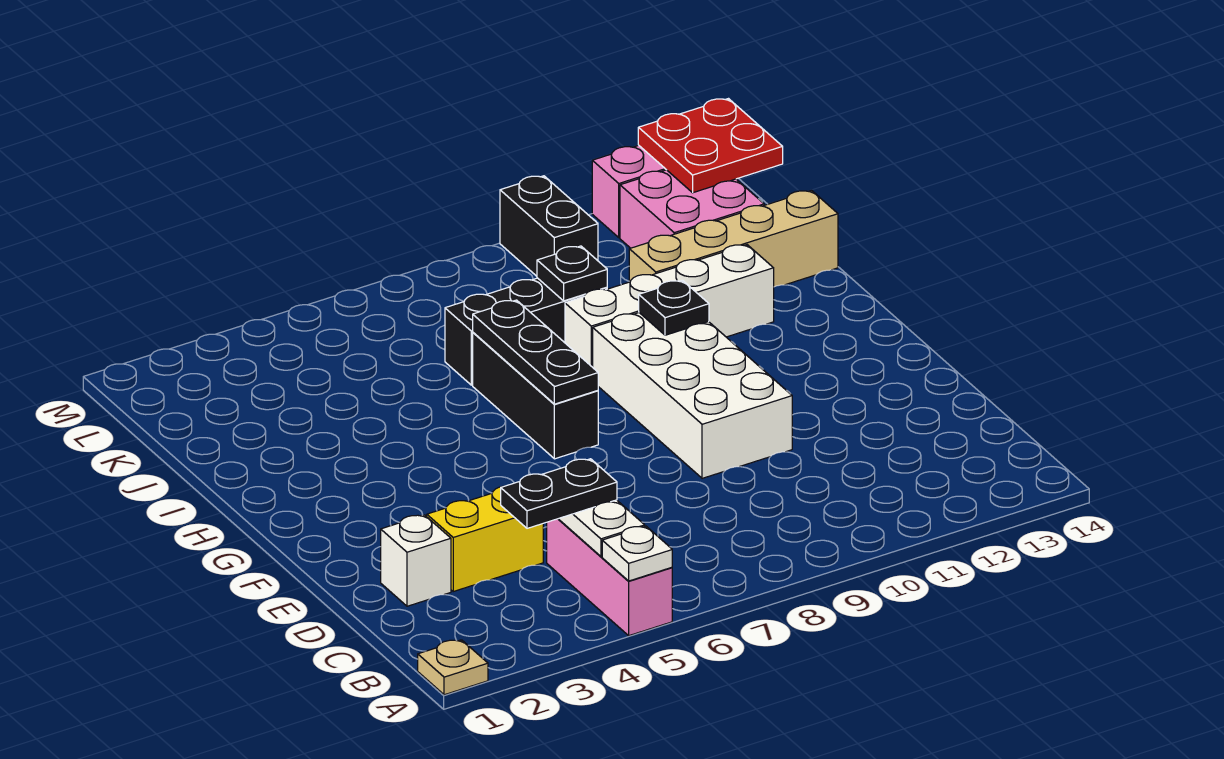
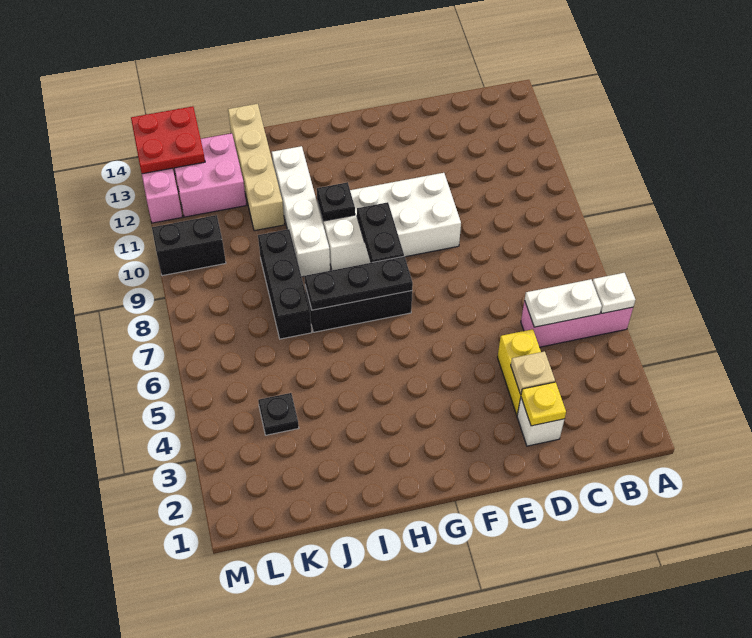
tan 1x1 plate [418,640,488,695] -> tan 1x1 plate moved to [511,351,555,394]
black 1x2 plate [501,459,617,528] -> black 1x2 plate moved to [357,202,404,263]
none -> yellow 1x1 plate [521,382,566,426]
black 1x1 plate [537,246,607,301] -> black 1x1 plate moved to [258,393,299,435]

